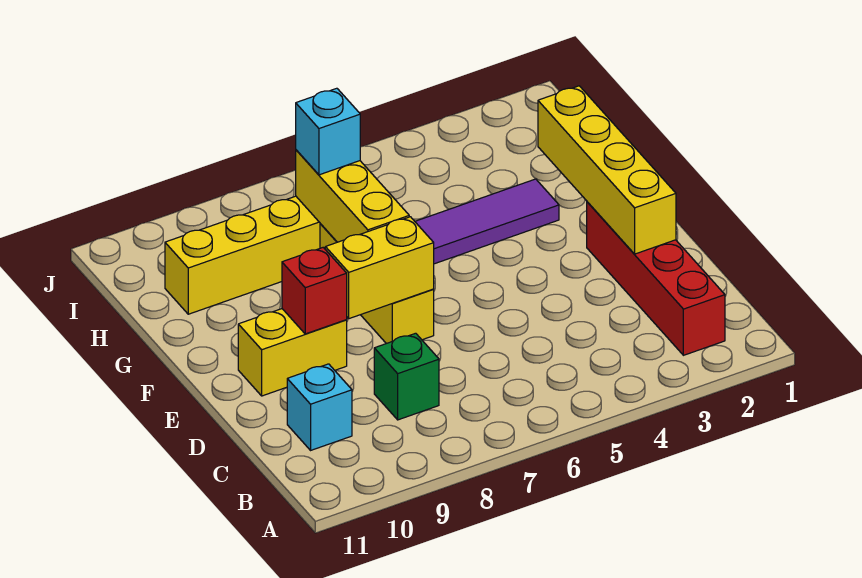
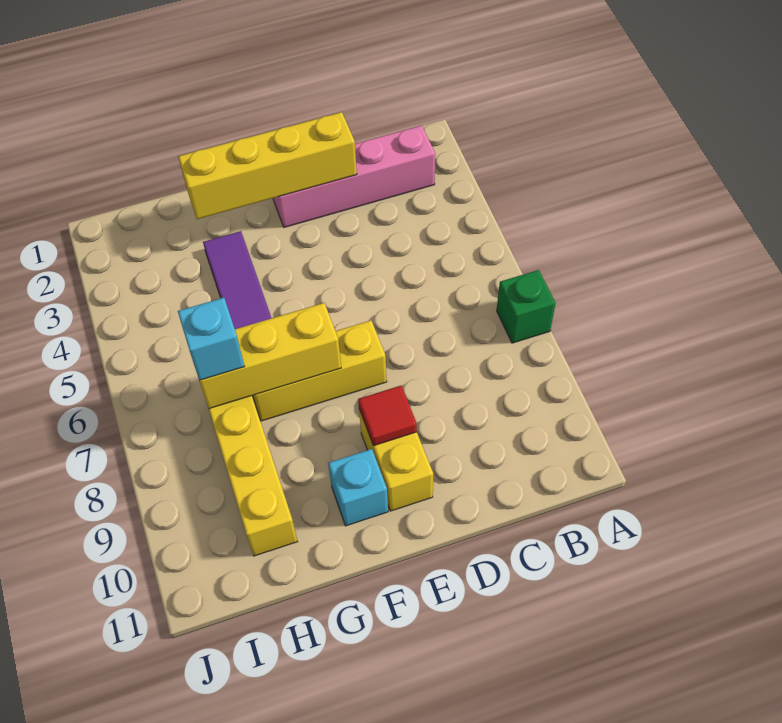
red 1x4 brick [587,202,725,355] -> pink 1x4 brick [273,126,435,227]
green 1x1 brick [374,333,439,420] -> green 1x1 brick moved to [497,270,556,343]
cyan 1x1 brick [287,364,352,450] -> cyan 1x1 brick moved to [328,449,388,526]
yellow 1x2 brick [325,217,434,319] -> none
red 1x1 brick [282,247,347,334] -> red 1x1 tile [358,386,417,446]

